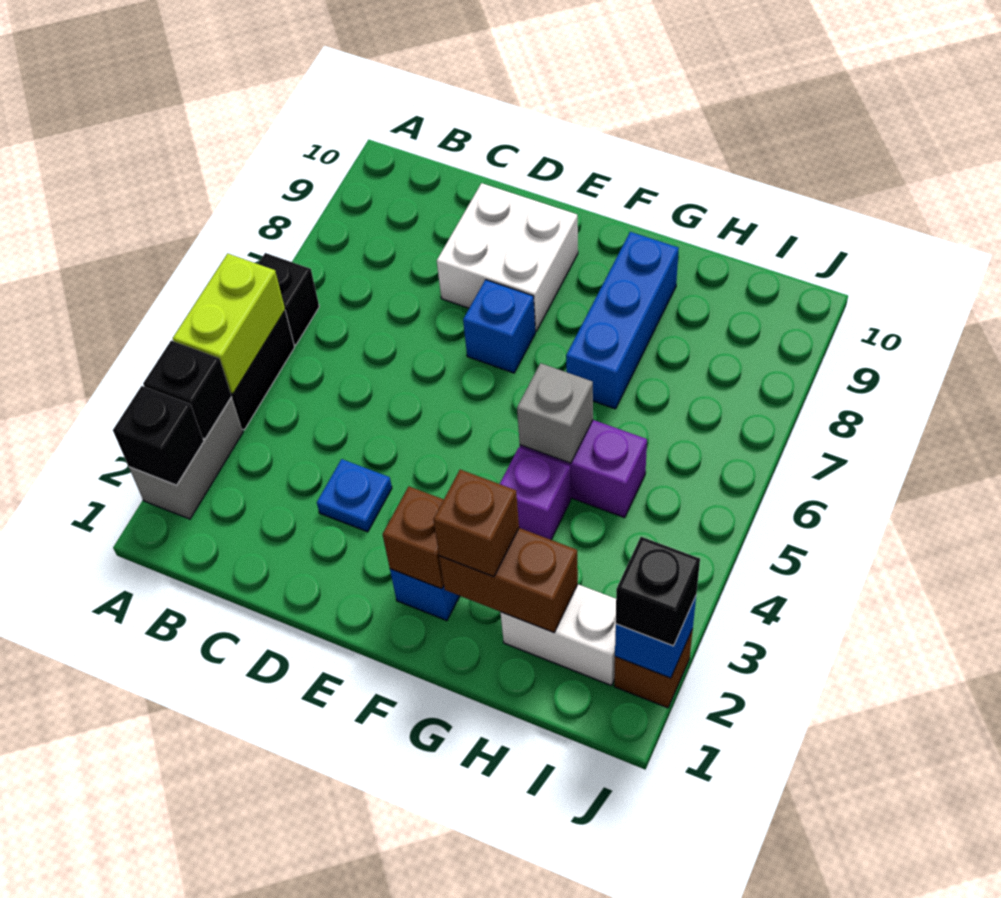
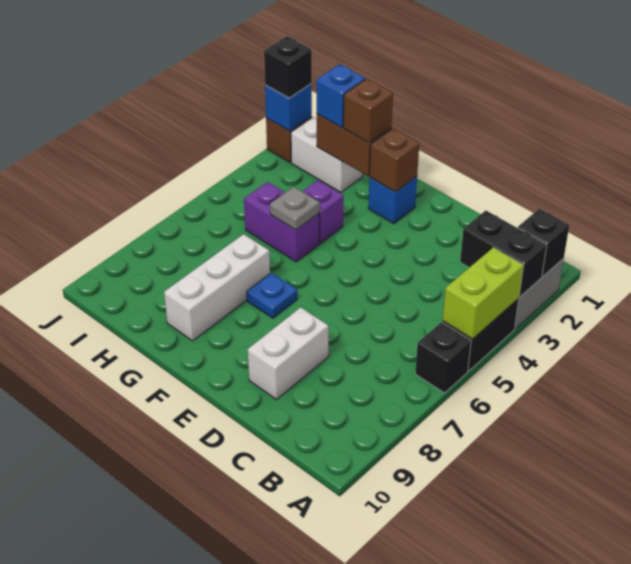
black 1x1 brick [143,340,232,439] -> black 1x2 brick [460,211,547,297]
blue 1x1 plate [317,459,392,532] -> blue 1x1 plate moved to [247,273,297,318]
white 2x2 brick [437,183,578,331] -> white 1x2 brick [248,307,328,400]
blue 1x1 brick [463,280,535,373] -> blue 1x1 brick moved to [317,64,365,128]
grey 1x1 brick [517,363,593,463] -> grey 1x1 plate [270,187,320,230]
blue 1x3 brick [566,232,679,409] -> white 1x3 brick [164,234,270,341]

